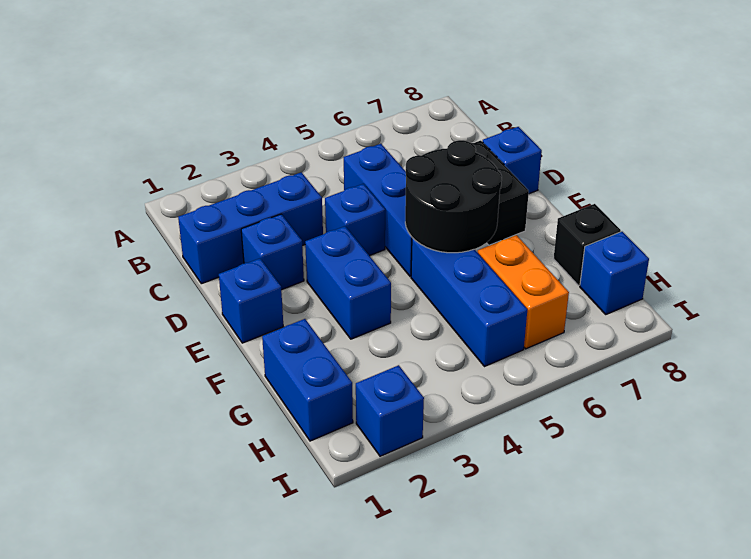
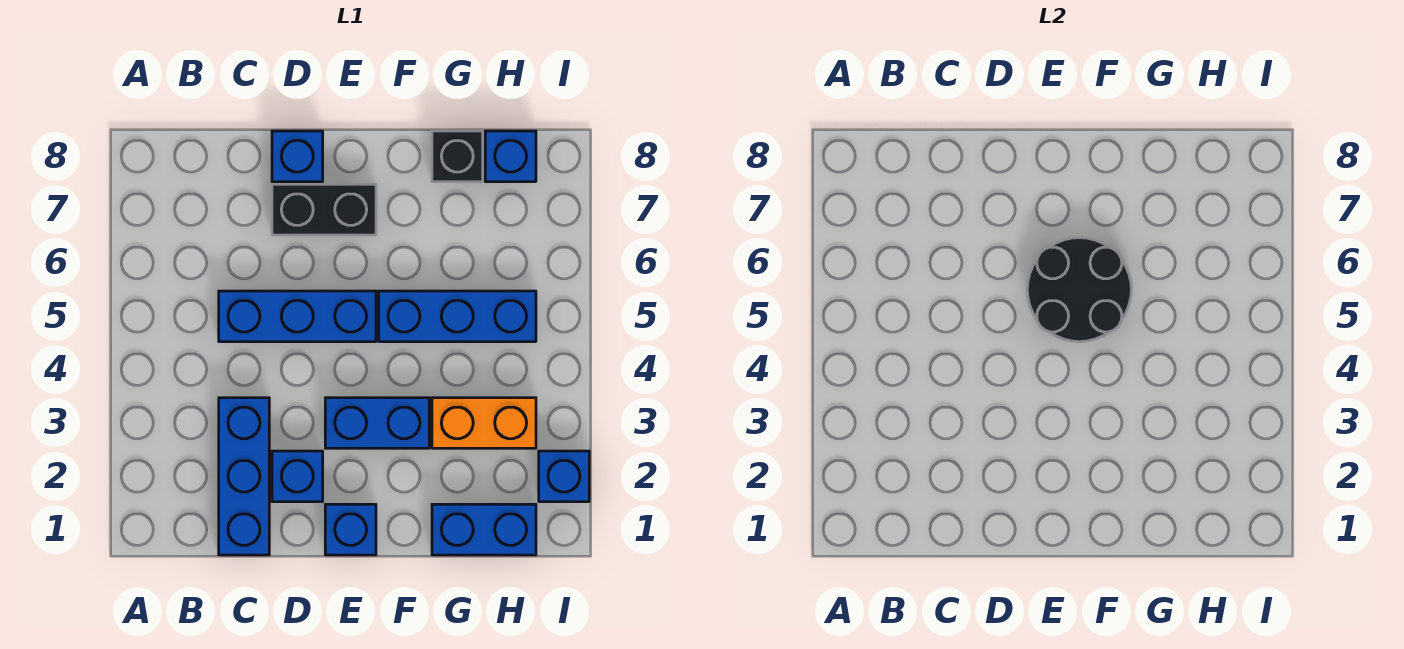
blue 1x1 brick [325,184,385,256] -> none
orange 1x2 brick [477,235,569,349] -> orange 1x2 brick moved to [432,398,536,448]

